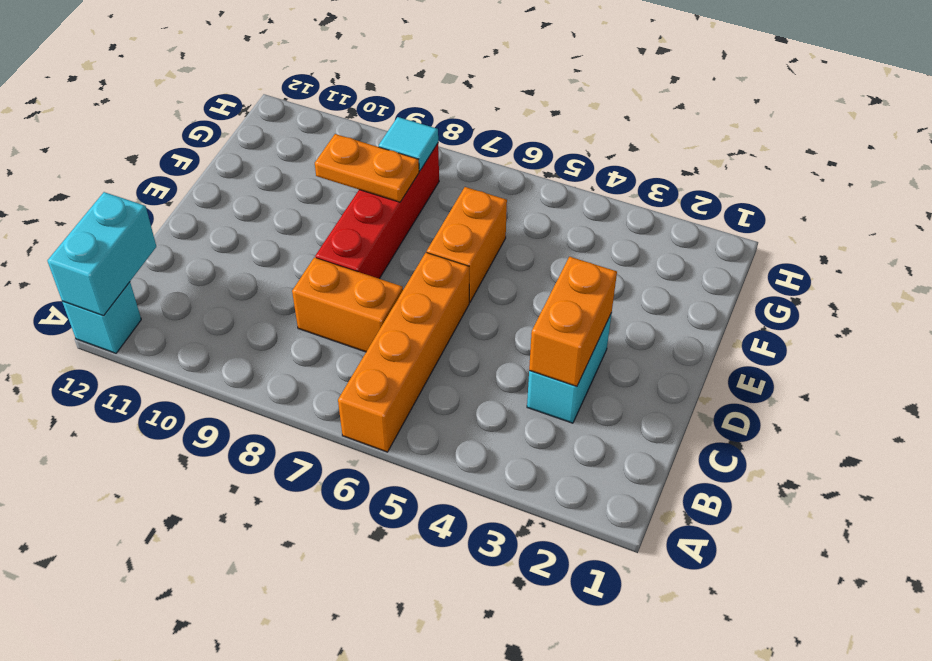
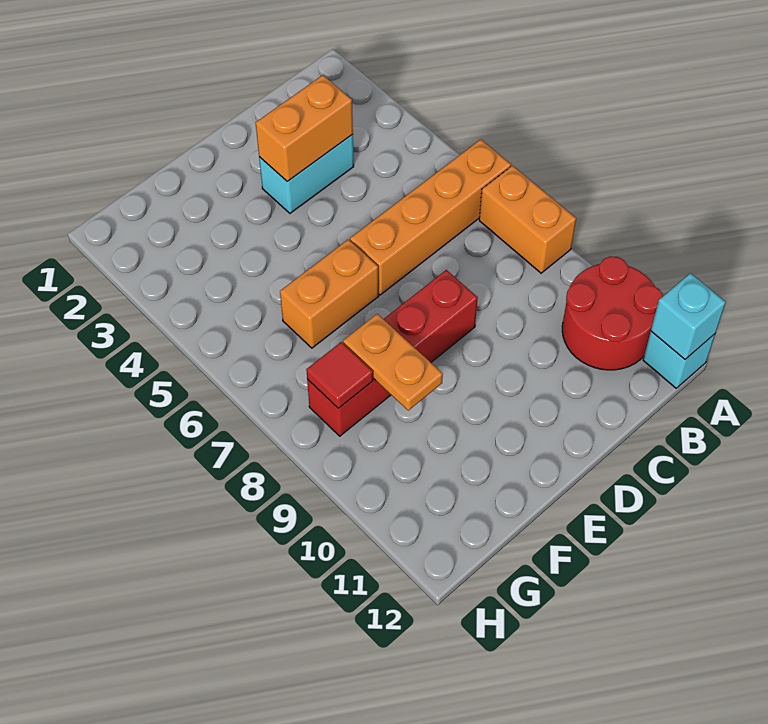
none -> red 2x2 round brick [562,256,663,370]
cyan 1x2 brick [48,192,156,316] -> cyan 1x1 brick [651,273,726,359]
orange 1x2 brick [292,257,403,352] -> orange 1x2 brick moved to [479,166,576,273]
cyan 1x1 tile [379,117,438,171] -> red 1x1 tile [306,342,373,408]

